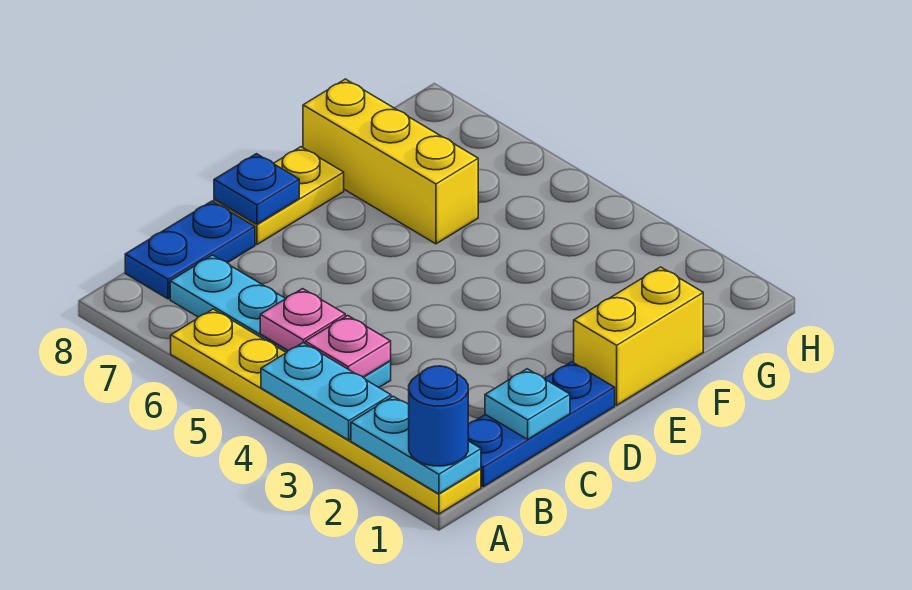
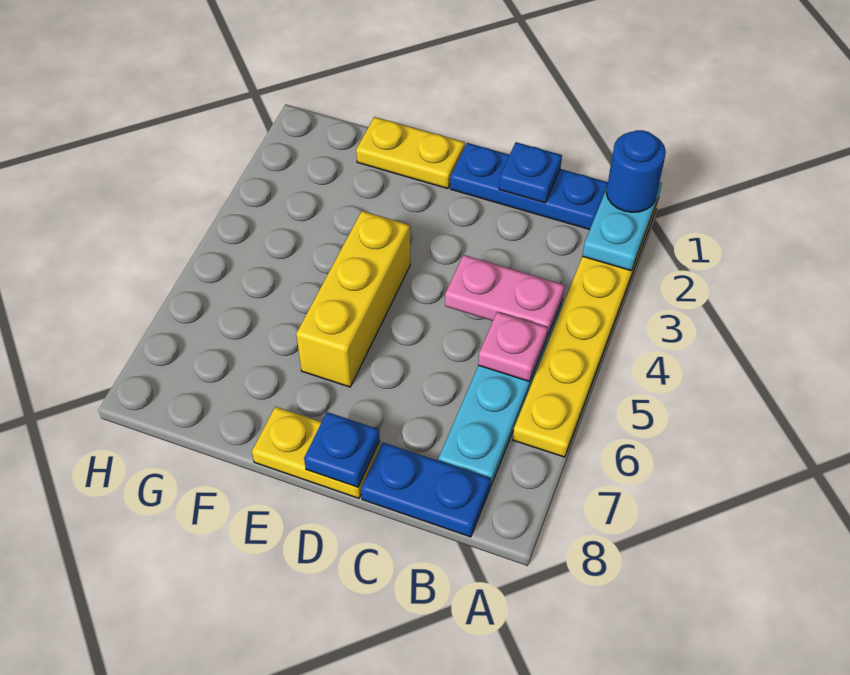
cyan 1x2 plate [261,343,391,440] -> none
pink 1x1 plate [305,315,391,377] -> pink 1x2 plate [445,255,565,336]
cyan 1x1 plate [485,369,570,439] -> blue 1x1 plate [499,142,562,203]
yellow 1x2 brick [574,267,703,405] -> yellow 1x2 plate [356,117,465,189]
yellow 1x3 brick [303,79,478,244] -> yellow 1x3 brick moved to [296,211,410,387]

